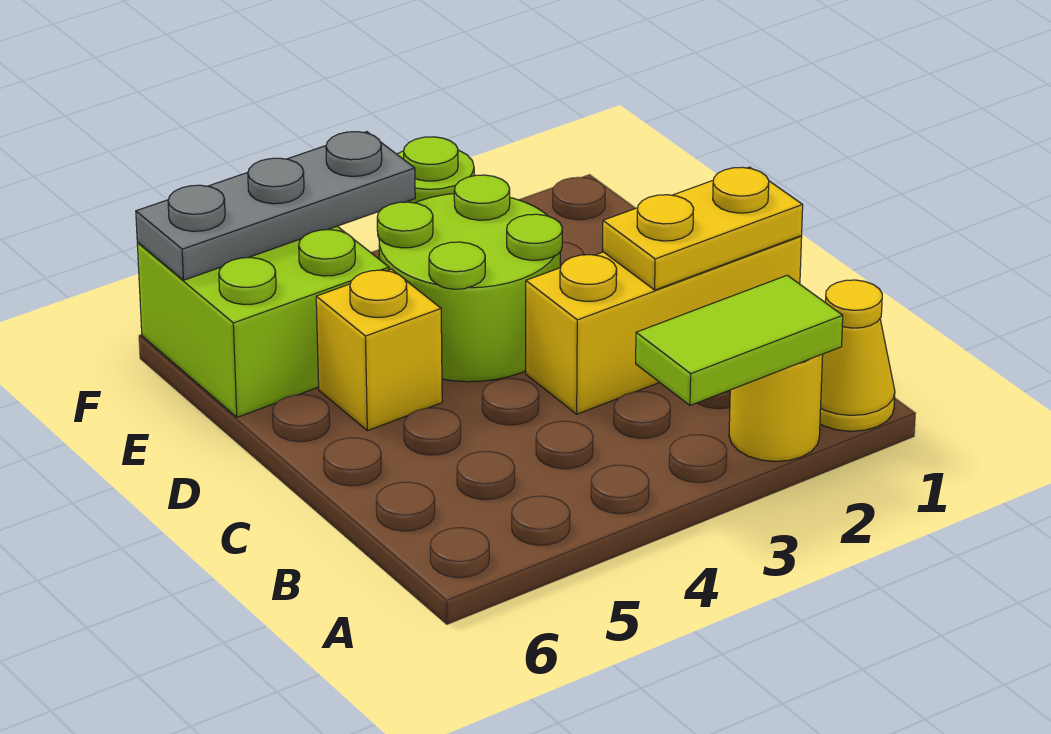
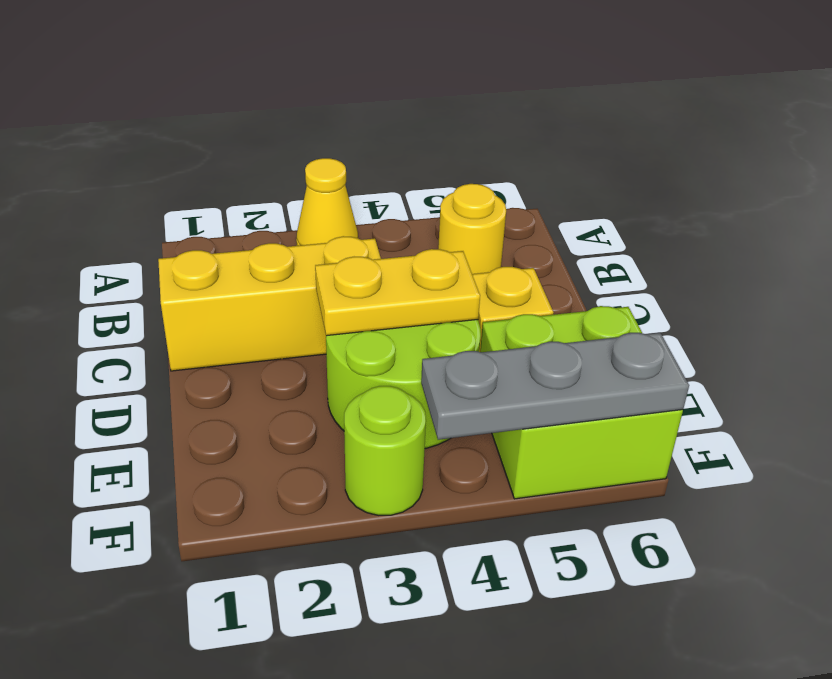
yellow 1x1 cone [820,280,895,431] -> yellow 1x1 cone moved to [296,158,358,246]
yellow 1x1 round brick [729,354,823,461] -> yellow 1x1 round brick moved to [438,184,506,274]
lime 1x2 tile [636,275,843,405] -> none
yellow 1x2 plate [603,167,803,290] -> yellow 1x2 plate moved to [315,249,480,336]

